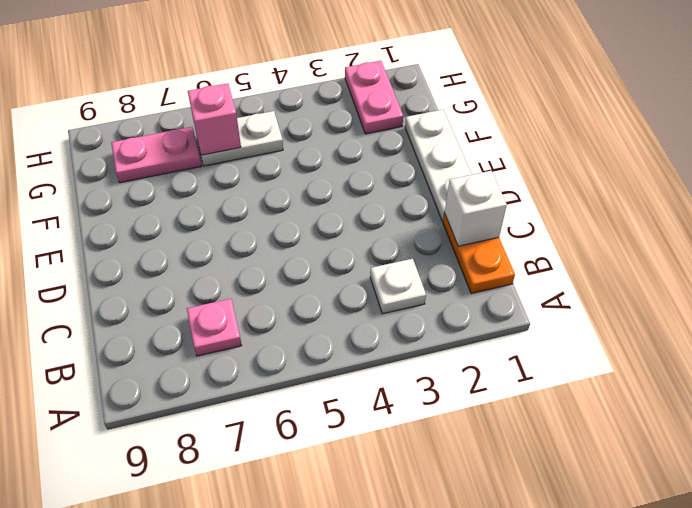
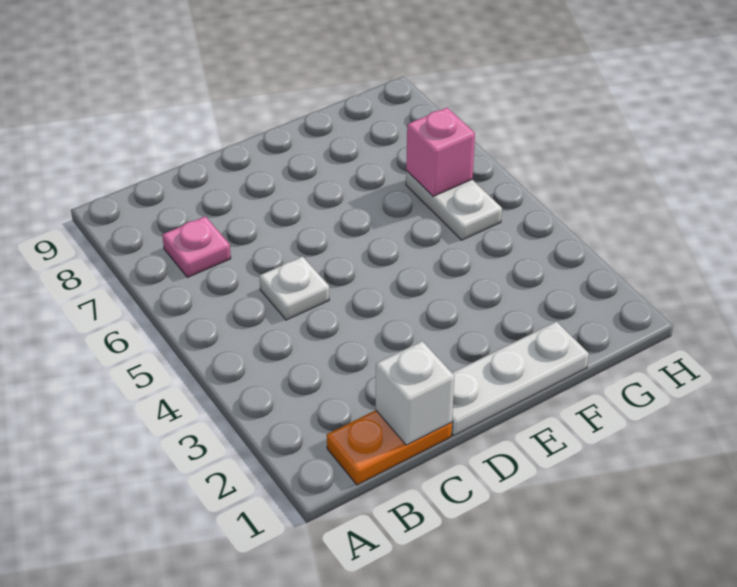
white 1x1 plate [370,259,426,314] -> white 1x1 plate moved to [259,257,329,320]
pink 1x2 plate [345,61,403,134] -> none
pink 1x2 plate [111,127,201,183] -> none

